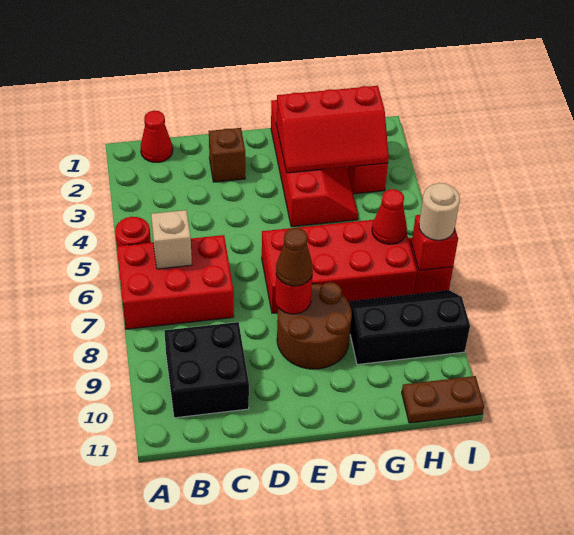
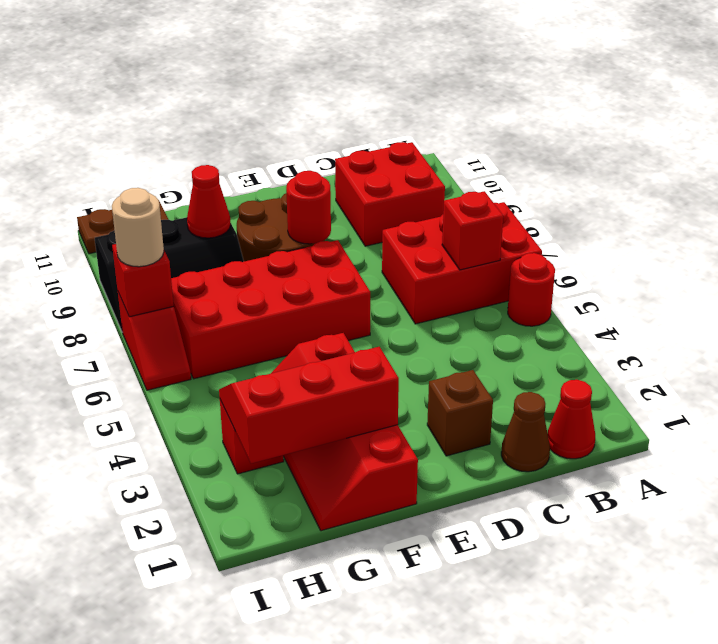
tan 1x1 brick [151,210,192,269] -> red 1x1 brick [442,191,503,270]
black 2x2 brick [164,322,249,418] -> red 2x2 brick [335,142,445,246]
brown 1x1 cone [276,228,313,286] -> brown 1x1 cone moved to [501,392,550,472]
red 1x1 cone [372,189,407,244] -> red 1x1 cone moved to [187,165,231,238]

